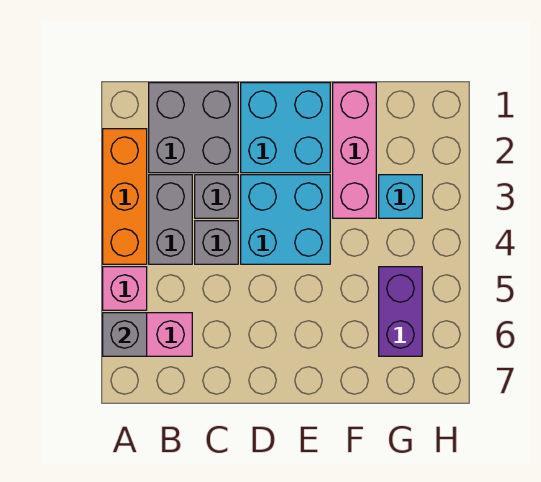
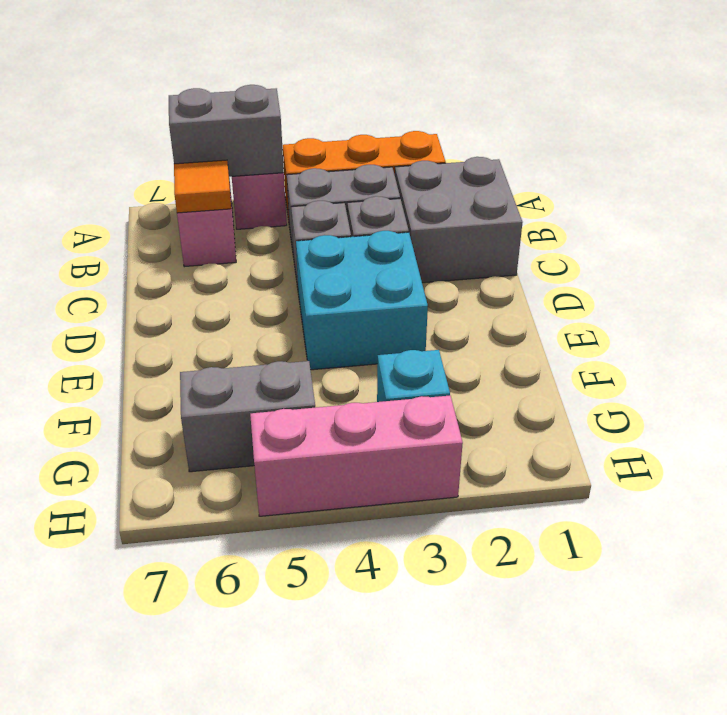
grey 1x1 brick [103,313,147,356] -> grey 1x2 brick [169,85,284,177]
none -> orange 1x1 tile [174,160,231,213]
cyan 2x2 brick [241,83,330,173] -> none
pink 1x3 brick [333,83,376,218] -> pink 1x3 brick moved to [250,396,463,516]
purple 1x2 brick [379,267,422,356] -> grey 1x2 brick [180,361,315,472]

